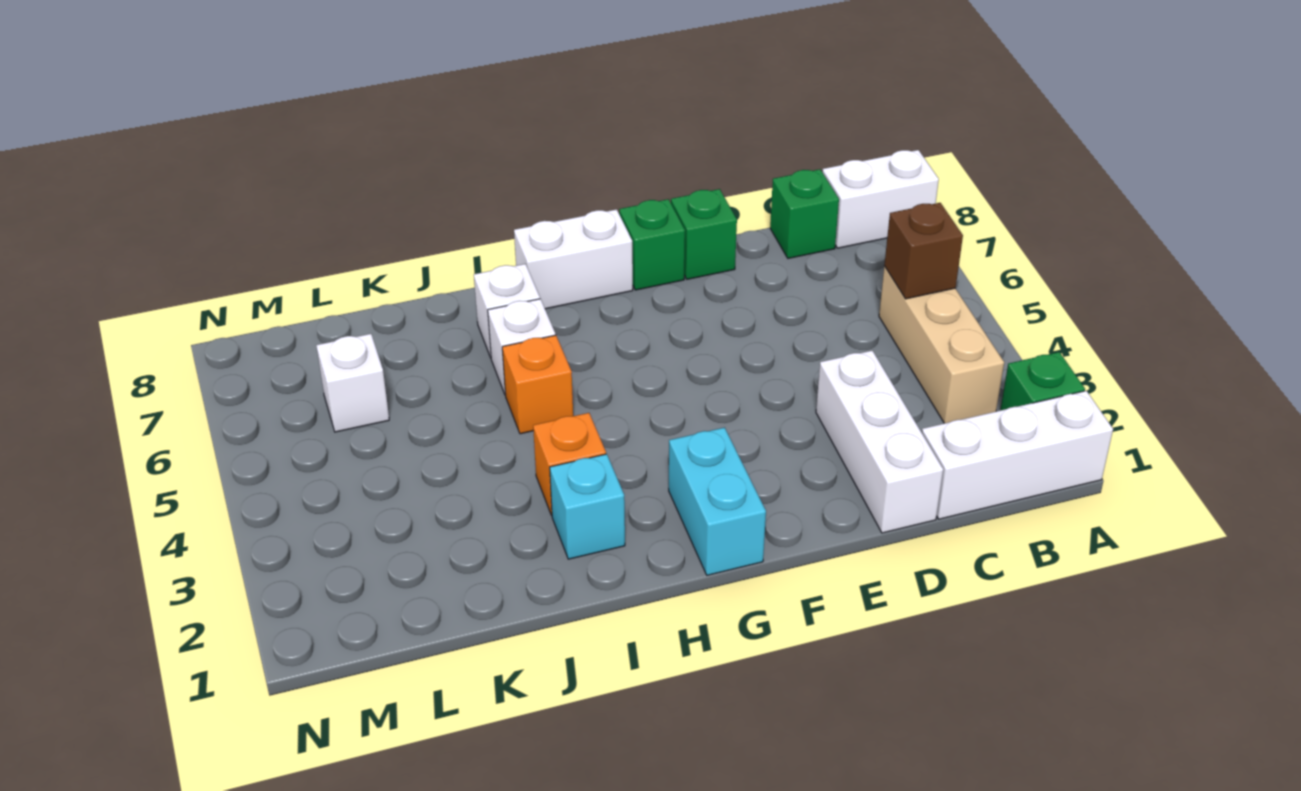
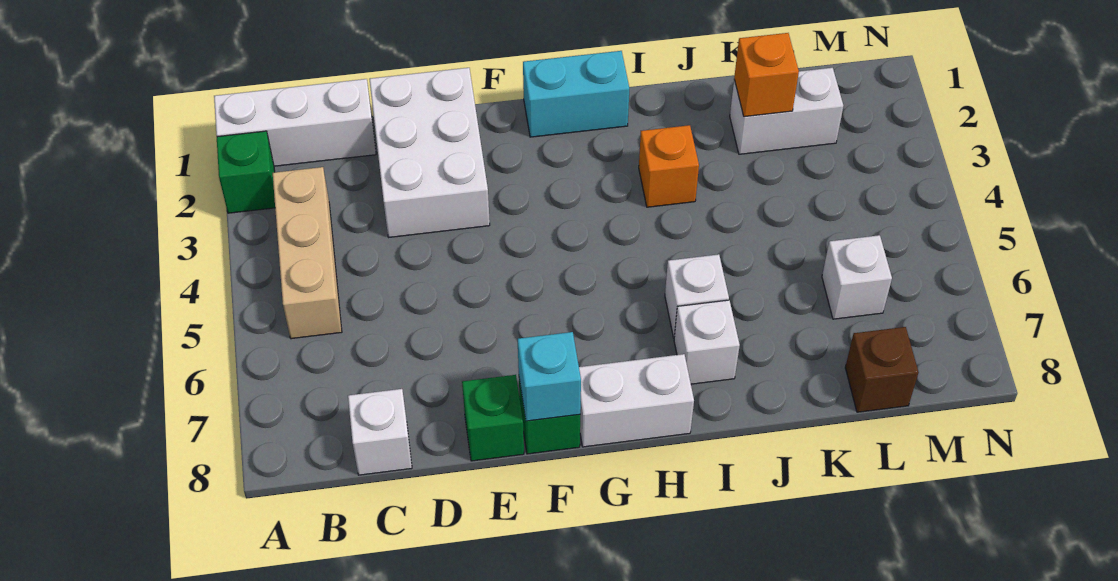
white 1x2 brick [822,150,939,248] -> white 1x2 brick moved to [730,68,843,154]
brown 1x1 brick [884,203,963,299] -> brown 1x1 brick moved to [845,327,919,412]
green 1x1 brick [770,169,839,258] -> white 1x1 brick [348,389,412,475]
white 1x3 brick [816,351,943,533] -> white 2x3 brick [370,68,490,237]
cyan 1x2 brick [669,428,766,575] -> cyan 1x2 brick turned to [523,51,629,137]
cyan 1x1 brick [550,454,625,559] -> cyan 1x1 brick moved to [518,332,581,421]
orange 1x1 brick [502,335,573,434] -> orange 1x1 brick moved to [734,33,799,117]

